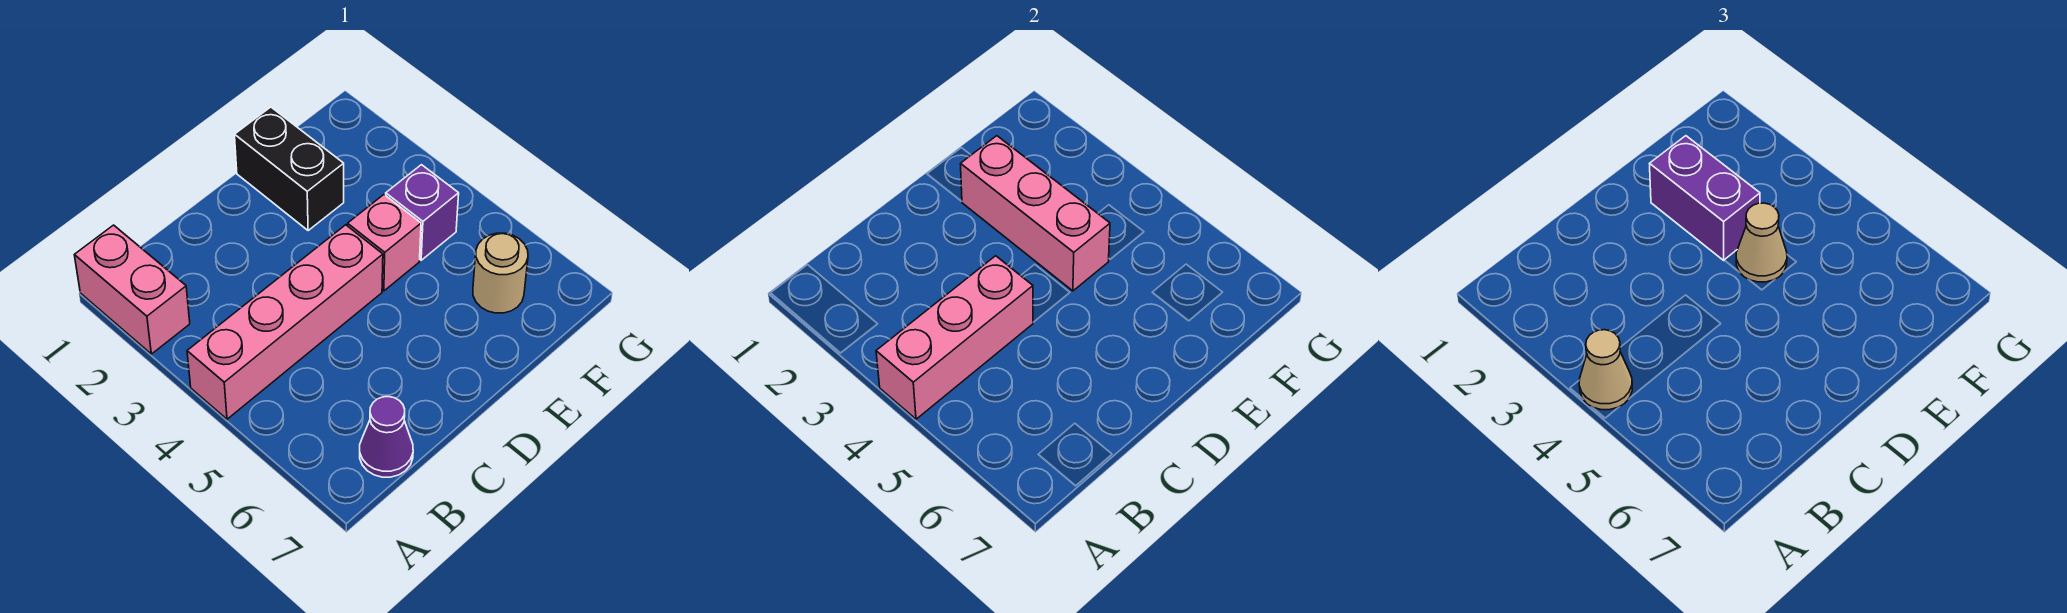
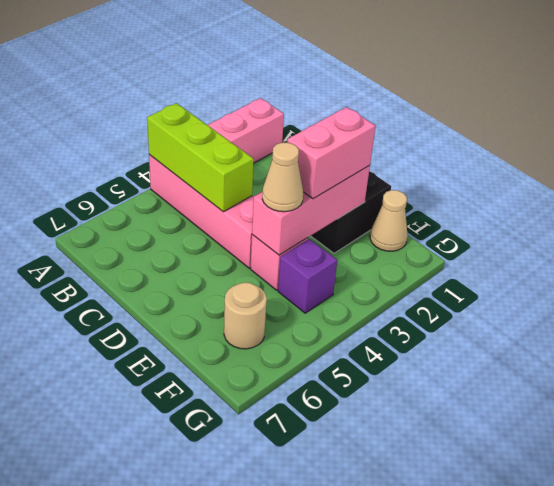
pink 1x3 brick [876,256,1033,419] -> lime 1x3 brick [147,103,254,212]
tan 1x1 cone [1579,330,1632,410] -> tan 1x1 cone moved to [370,190,408,251]
purple 1x1 cone [360,397,413,477] -> none
purple 1x2 brick [1650,136,1760,260] -> pink 1x2 brick [287,107,376,199]

